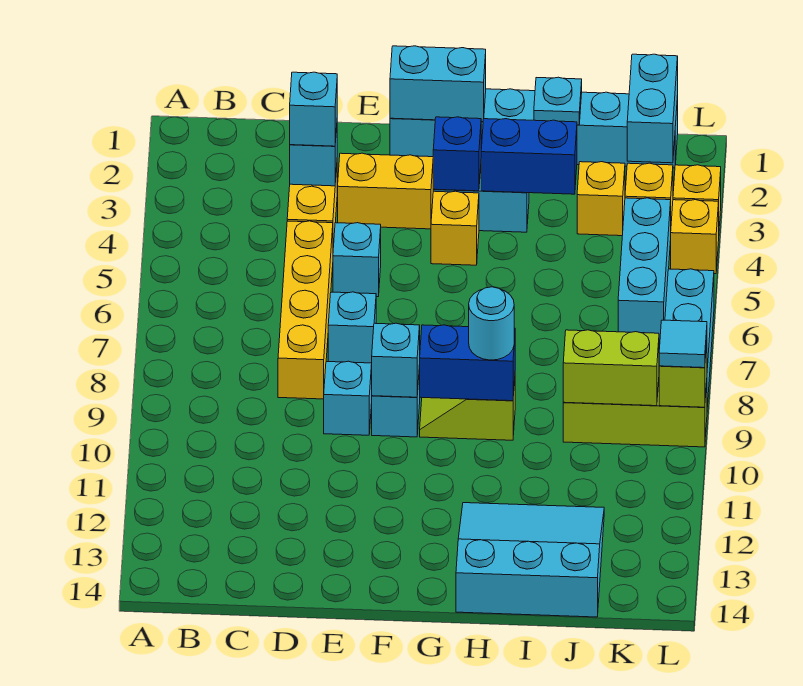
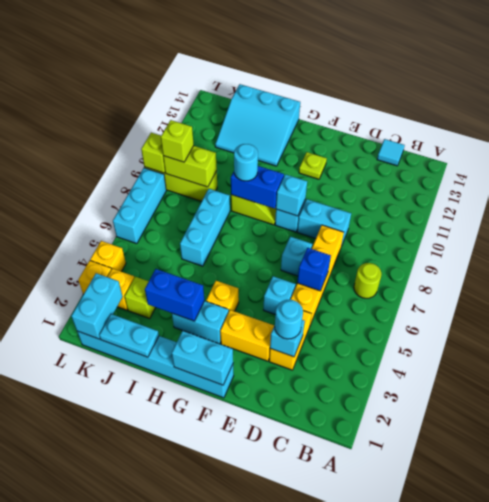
none -> lime 1x1 round brick [354,263,381,298]
cyan 1x1 brick [290,72,337,146] -> cyan 1x1 round brick [274,300,303,339]
cyan 1x1 brick [324,361,372,435] -> cyan 1x2 brick [297,199,351,244]
none -> lime 1x1 plate [299,152,327,179]
blue 1x1 brick [433,117,481,191] -> blue 1x1 brick moved to [297,248,331,291]
cyan 1x1 plate [534,77,582,125] -> cyan 1x2 plate [99,314,159,357]
yellow 1x1 brick [577,162,625,236] -> lime 1x1 brick [125,277,156,318]
cyan 1x3 brick [618,198,671,341] -> cyan 1x3 brick moved to [180,189,230,266]
none -> lime 1x1 brick [161,120,194,162]
cyan 1x1 tile [659,320,707,368] -> cyan 1x1 tile moved to [377,139,405,166]

